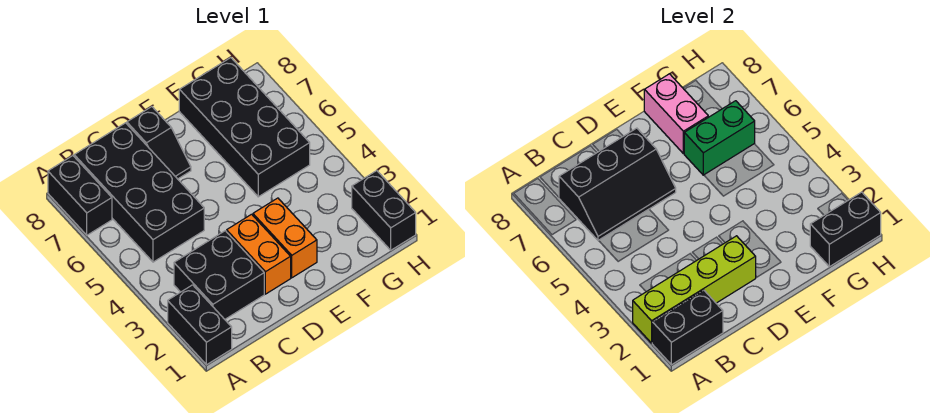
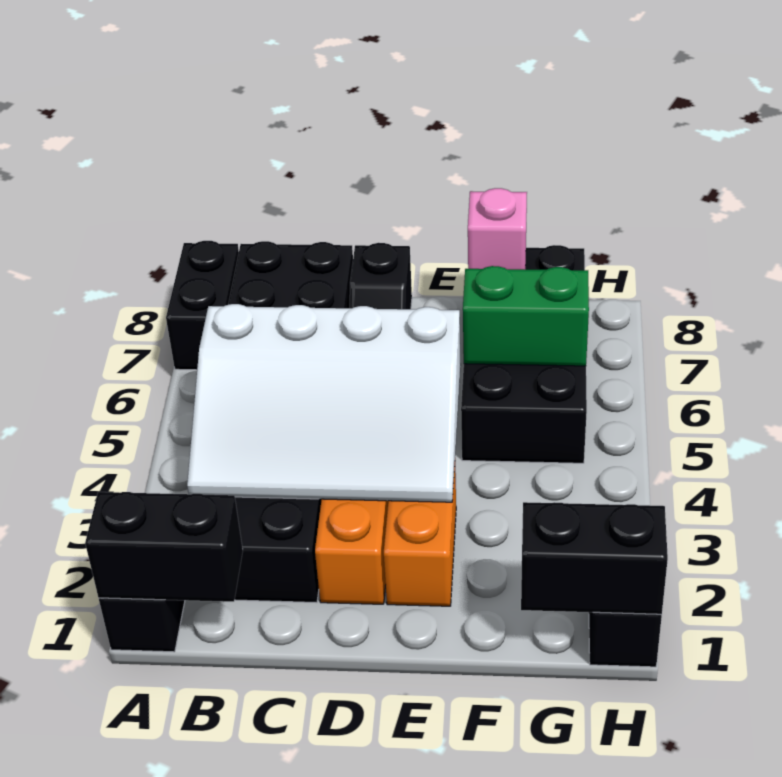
lime 1x4 brick [633,236,756,343] -> none
none -> white 3x4 slope [187,304,461,502]
black 2x3 slope [559,128,676,241] -> none
pink 1x2 brick [644,74,708,154] -> pink 1x1 brick [468,188,527,269]

